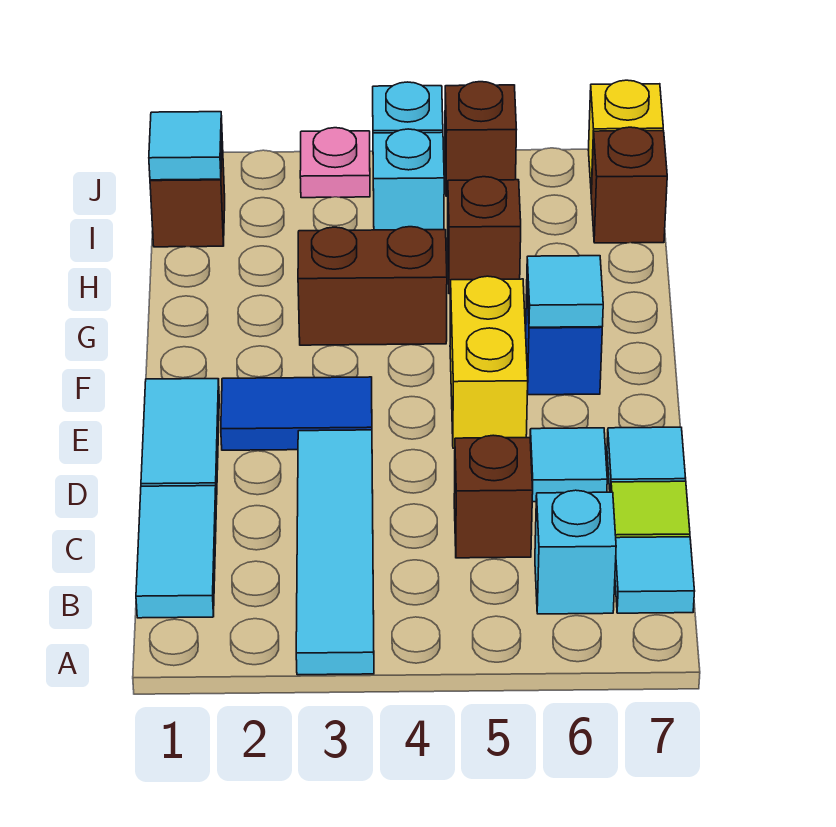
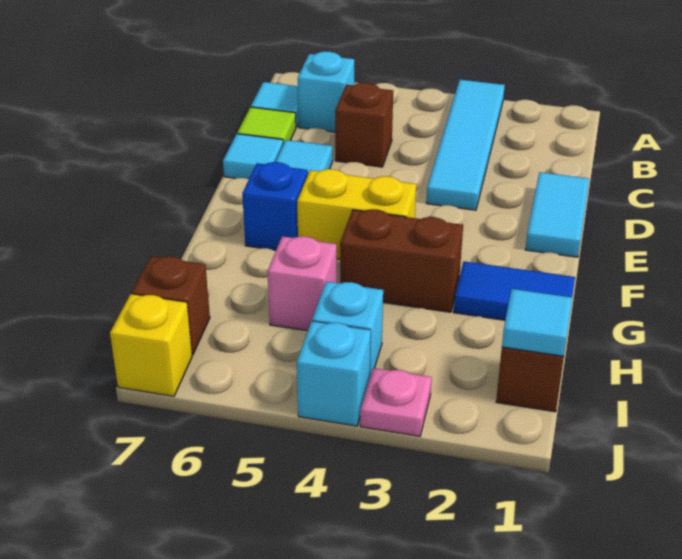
cyan 1x2 tile [136,486,216,618] -> none
blue 1x2 tile [221,377,372,450] -> blue 1x2 tile moved to [454,261,575,320]
yellow 1x2 brick [450,276,528,448] -> yellow 1x2 brick turned to [297,169,416,259]
cyan 1x1 tile [527,256,603,327] -> none
brown 1x1 brick [447,177,521,294] -> pink 1x1 brick [267,236,337,331]
brown 1x1 brick [445,82,516,196] -> none

